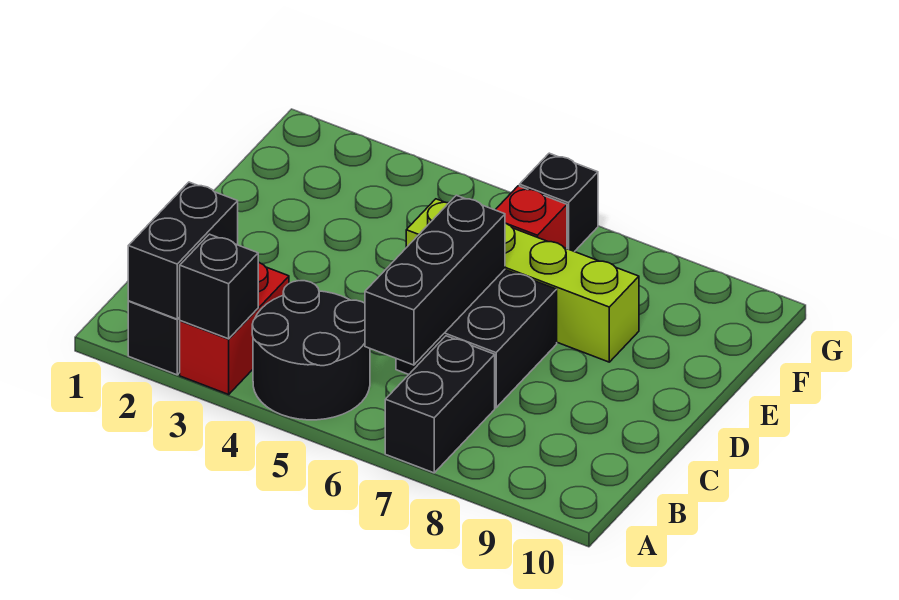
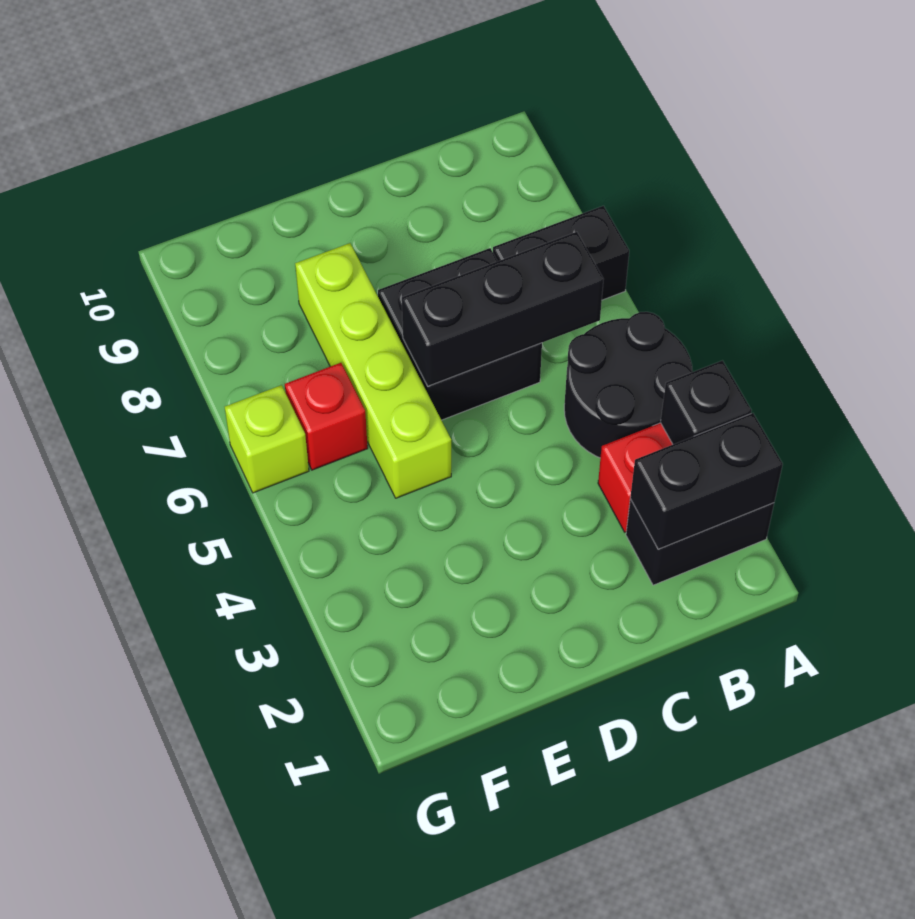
black 1x1 brick [520,153,598,252] -> lime 1x1 brick [225,385,309,493]

